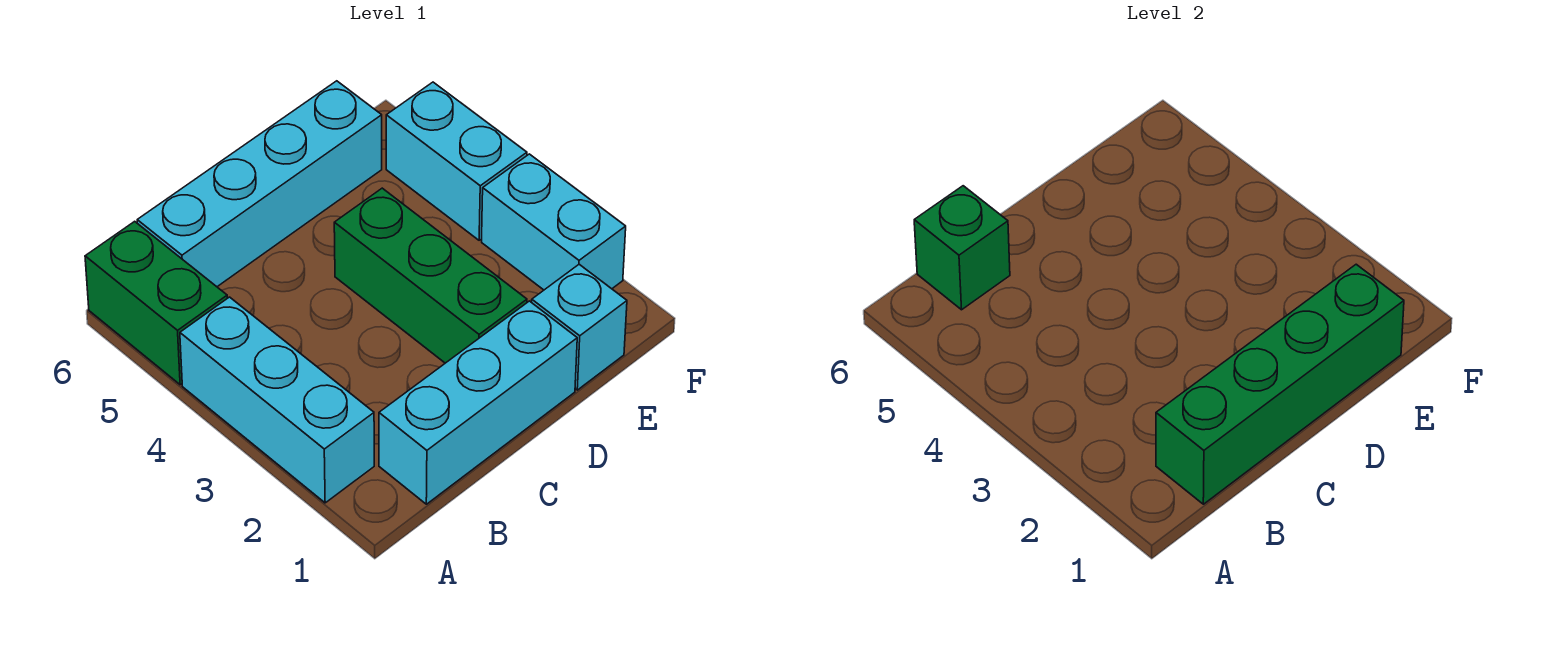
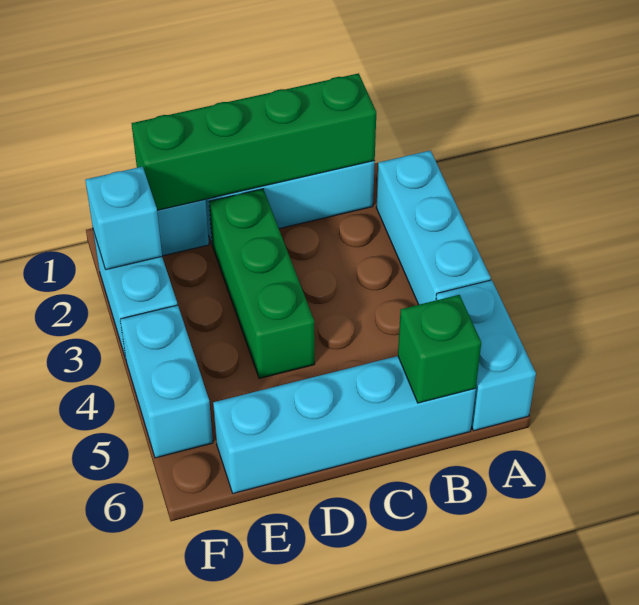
green 1x2 brick [85,221,227,385] -> cyan 1x2 brick [436,280,536,431]
none -> cyan 1x1 brick [85,167,162,270]

